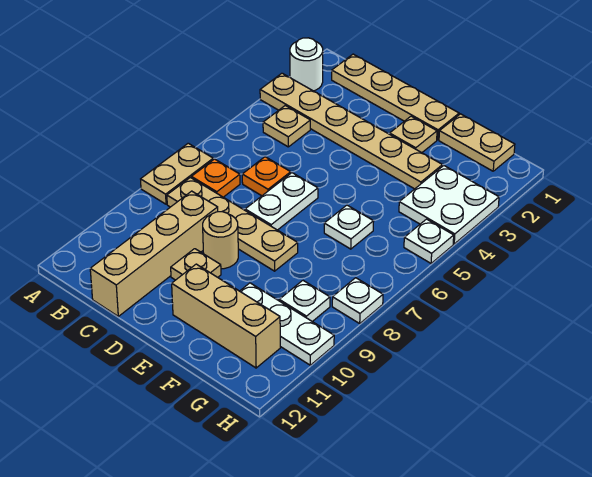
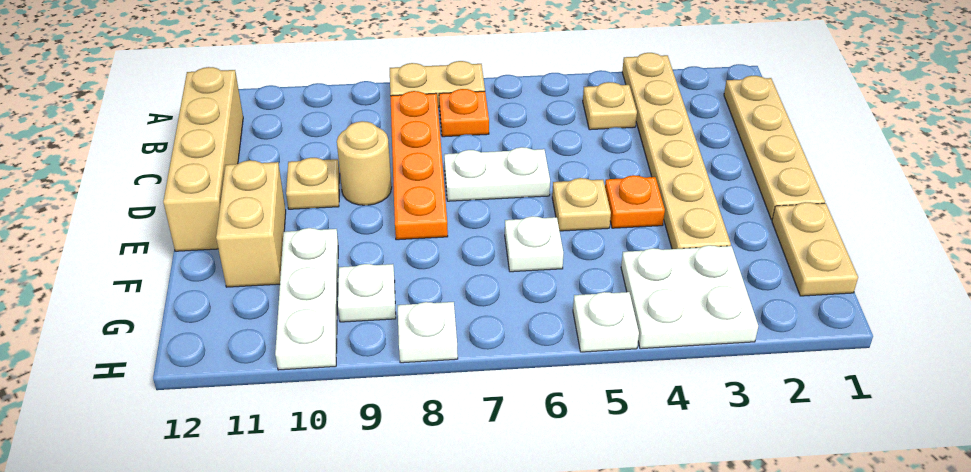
white 1x1 round brick [290,38,323,91] -> none
tan 1x4 plate [167,177,298,271] -> orange 1x4 plate [390,91,448,240]
orange 1x1 plate [242,157,291,196] -> orange 1x1 plate moved to [605,175,665,228]
tan 1x4 brick [90,191,218,316] -> tan 1x4 brick turned to [163,67,243,251]
tan 1x1 plate [390,116,437,153] -> tan 1x1 plate moved to [552,178,611,231]
tan 1x3 brick [172,264,280,368] -> tan 1x2 brick [216,160,286,287]

